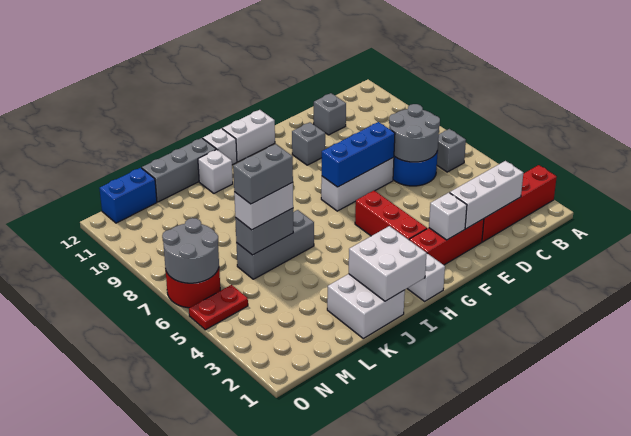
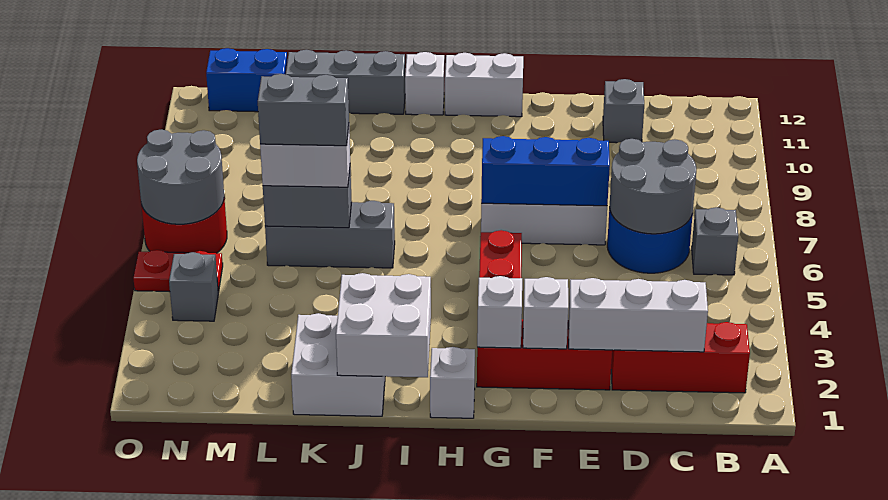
red 1x4 brick [482,165,557,242] -> red 1x3 brick [611,322,750,393]
grey 1x1 brick [292,122,325,165] -> grey 1x1 brick moved to [169,252,218,321]
white 1x1 brick [198,149,233,193] -> white 1x1 brick moved to [477,276,522,348]

